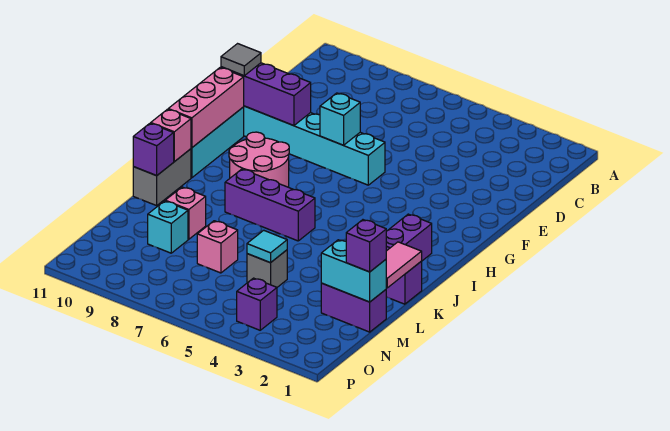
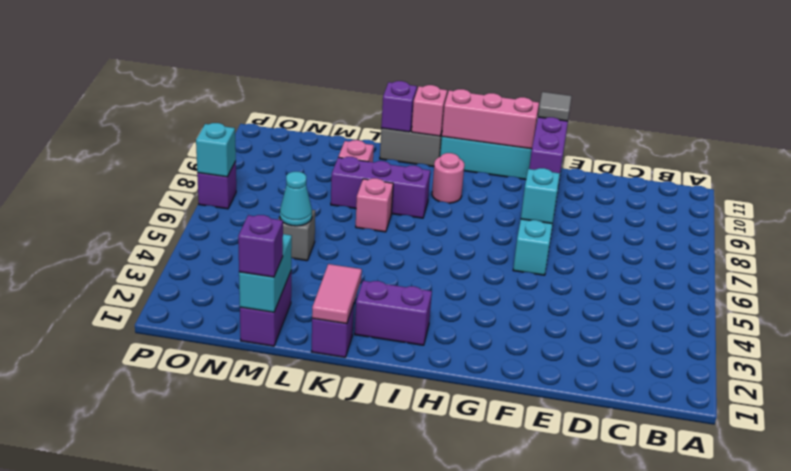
pink 2x2 round brick [229,132,289,187] -> pink 1x1 round brick [432,153,464,203]
purple 1x3 brick [225,169,315,241] -> purple 1x3 brick turned to [331,157,430,218]
pink 1x2 tile [386,242,422,288] -> pink 1x2 tile turned to [312,264,362,324]
cyan 1x1 tile [247,230,287,263] -> cyan 1x1 cone [280,172,312,226]
pink 1x1 brick [197,221,238,273] -> pink 1x1 brick moved to [356,178,393,232]
cyan 1x1 brick [148,201,188,253] -> cyan 1x1 brick moved to [196,123,236,177]
purple 1x1 brick [237,278,277,330] -> purple 1x1 brick moved to [197,162,236,209]

